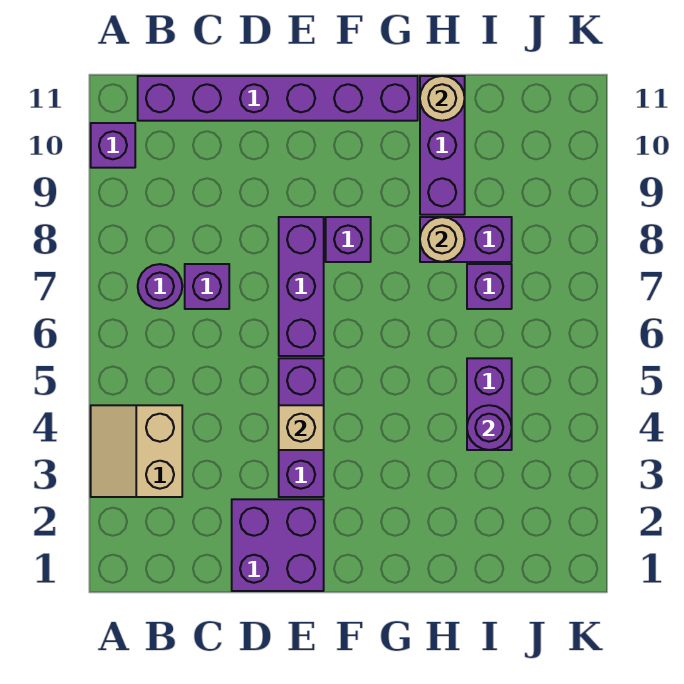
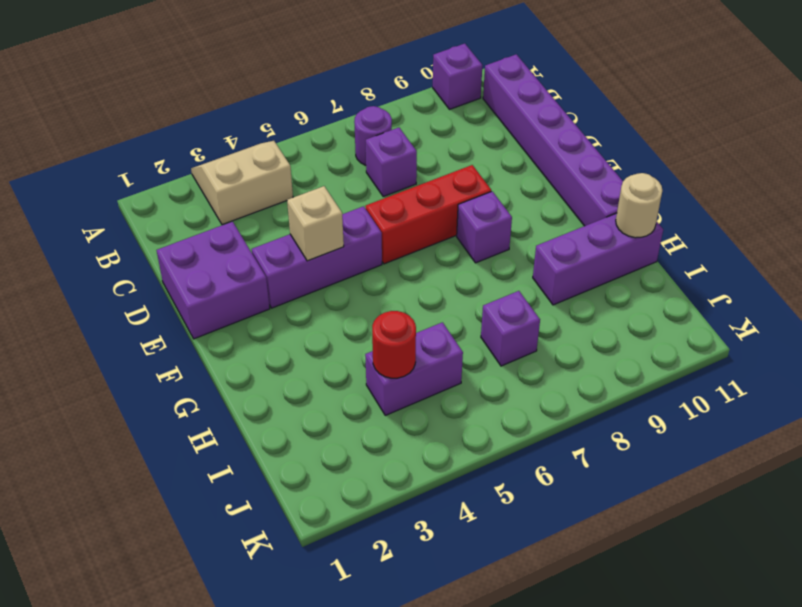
purple 1x3 brick [279,217,324,356] -> red 1x3 brick [366,165,491,264]
purple 1x2 brick [420,217,512,262] -> none
tan 1x1 round brick [420,217,465,262] -> none
purple 1x1 round brick [467,405,512,450] -> red 1x1 round brick [372,311,416,378]

